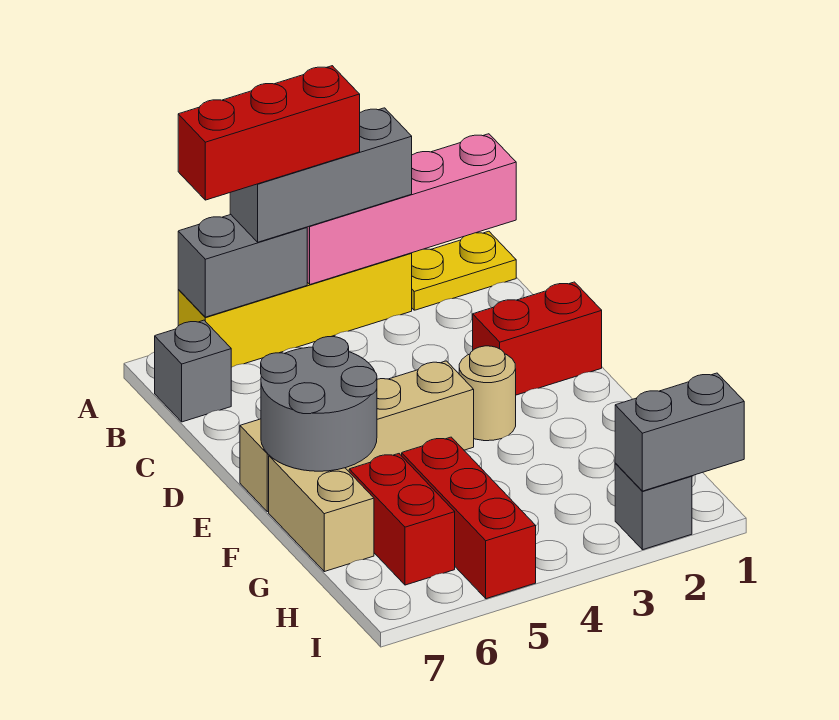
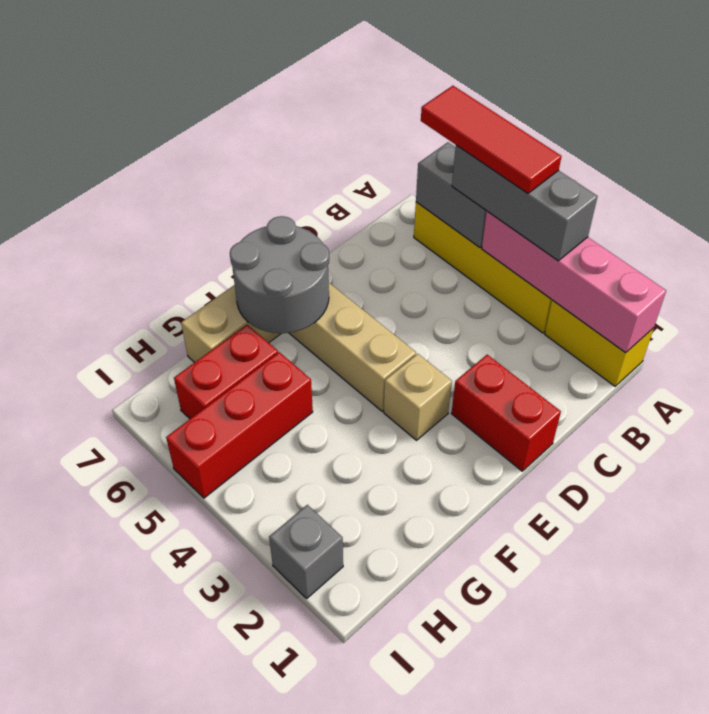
yellow 1x2 plate [412,231,516,310] -> yellow 1x2 brick [545,300,654,386]
red 1x3 brick [178,66,360,200] -> red 1x3 tile [421,86,562,193]
grey 1x1 brick [155,320,231,422] -> none
tan 1x1 round brick [459,346,516,441] -> tan 1x1 brick [384,354,452,440]
grey 1x2 brick [615,373,744,491] -> none

